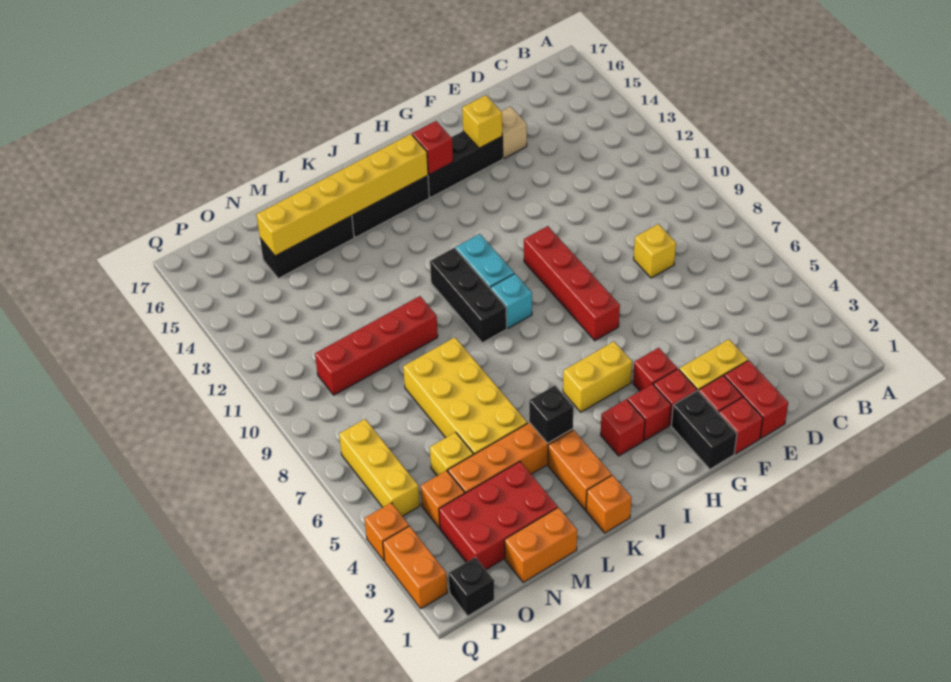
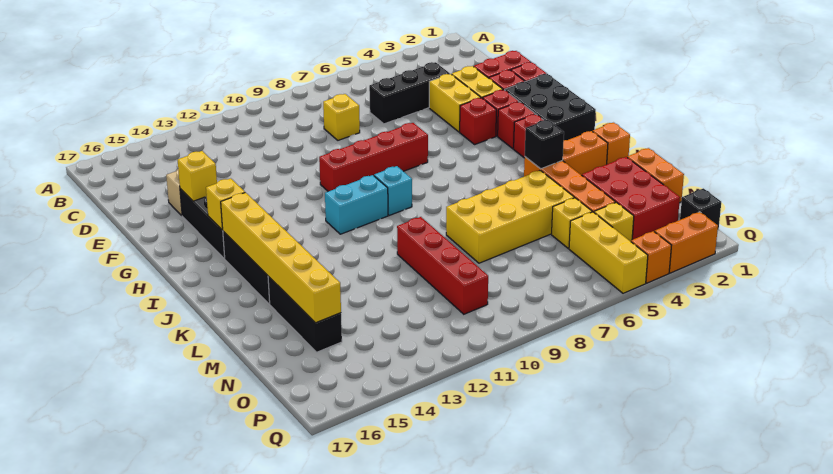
black 1x2 brick [671,391,737,469] -> black 2x3 brick [505,74,596,140]
yellow 1x2 brick [563,342,632,412] -> yellow 1x2 brick moved to [429,74,481,132]
red 1x1 brick [412,121,453,174] -> yellow 1x1 brick [206,178,245,230]
black 1x3 brick [430,248,507,343] -> black 1x3 brick moved to [369,62,450,124]
orange 1x1 brick [421,471,465,528] -> yellow 1x1 brick [594,202,634,241]
yellow 1x3 brick [339,419,420,516] -> yellow 1x3 brick turned to [569,212,648,293]

